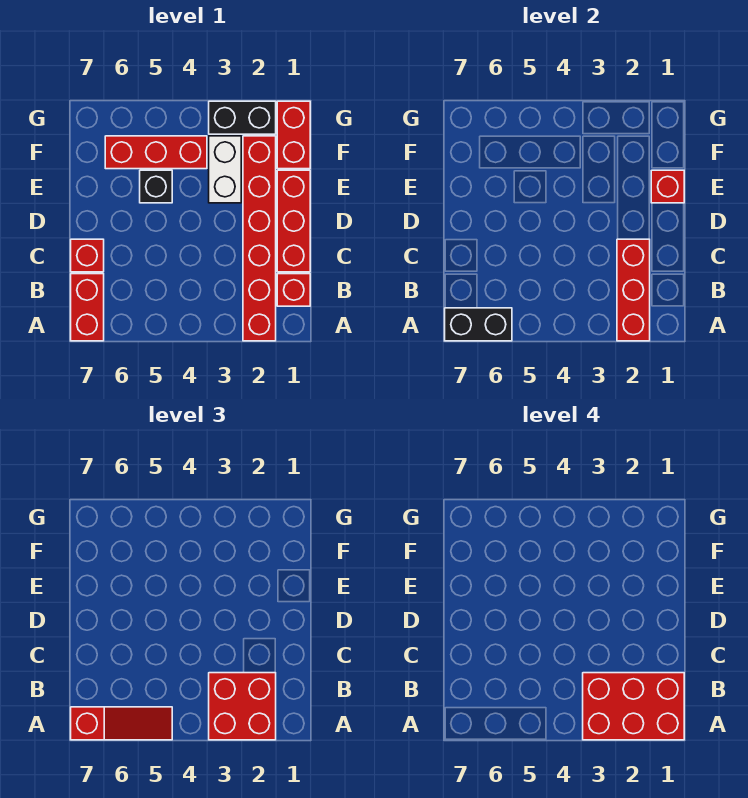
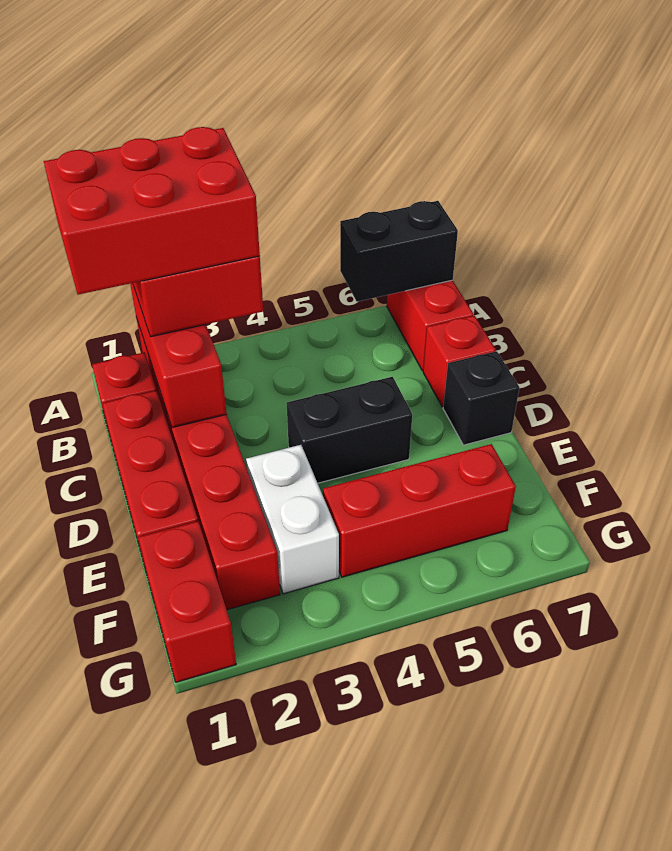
red 1x3 slope [71,707,172,740] -> none
red 1x1 brick [651,170,684,203] -> none
black 1x1 brick [140,170,172,203] -> black 1x1 brick moved to [443,351,519,445]
black 1x2 brick [209,101,276,134] -> black 1x2 brick moved to [287,377,412,483]

